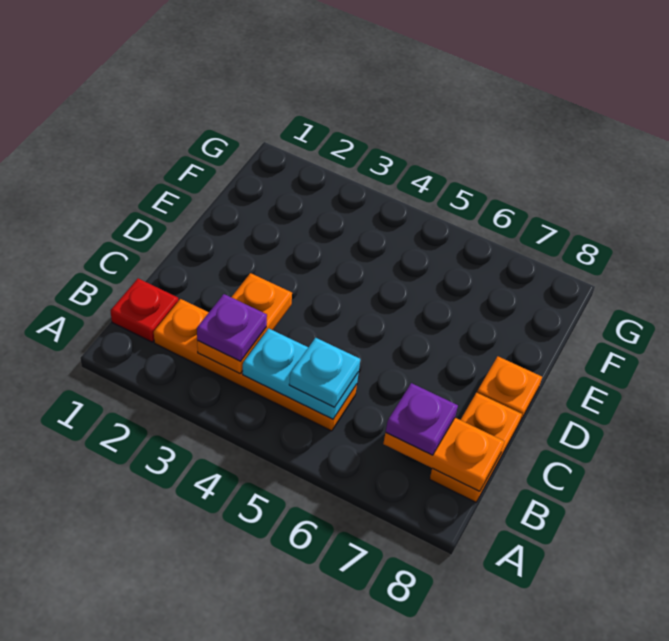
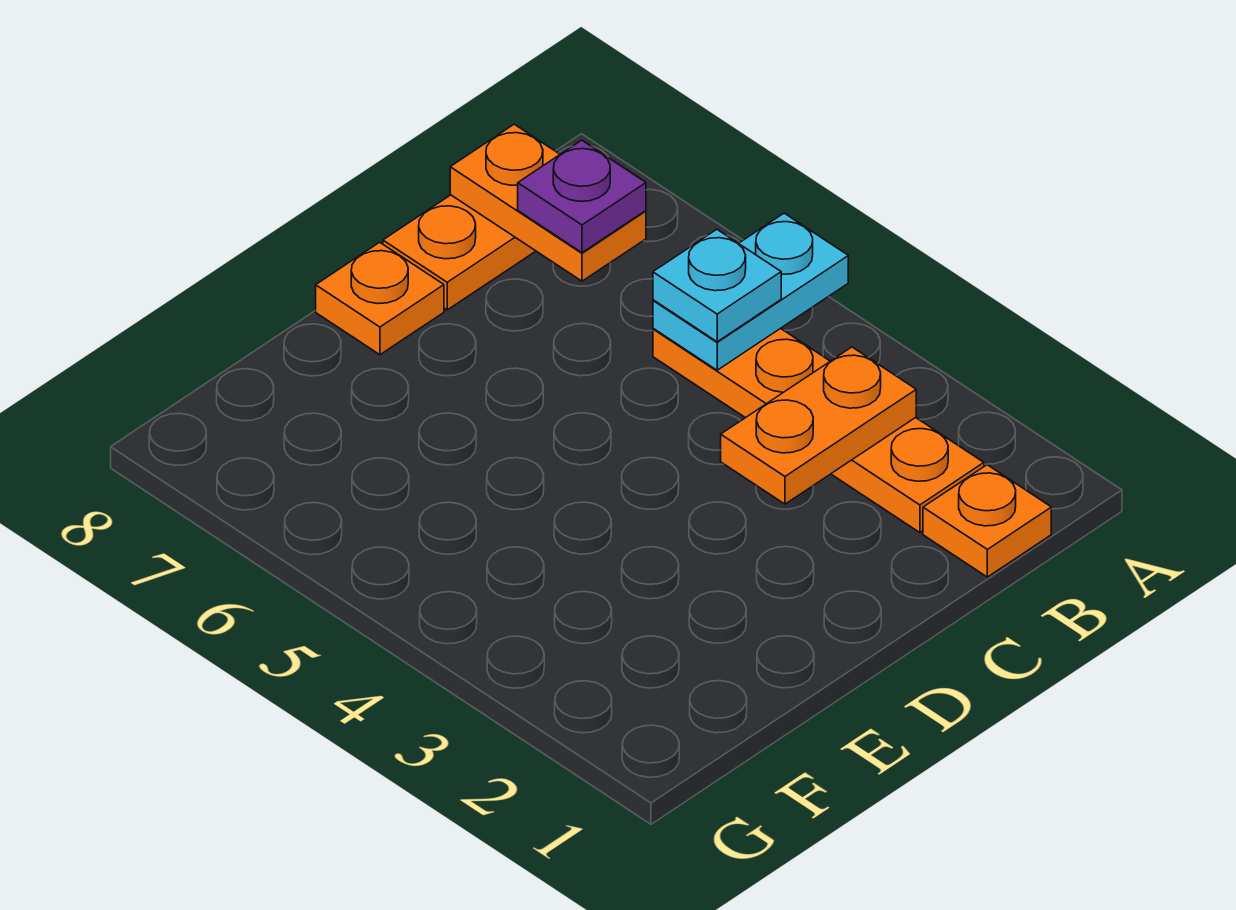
red 1x1 plate [111,278,179,342] -> orange 1x1 plate [923,465,1051,577]
purple 1x1 plate [197,294,267,361] -> none
cyan 1x2 plate [243,329,359,419] -> cyan 1x2 plate turned to [653,213,848,370]

